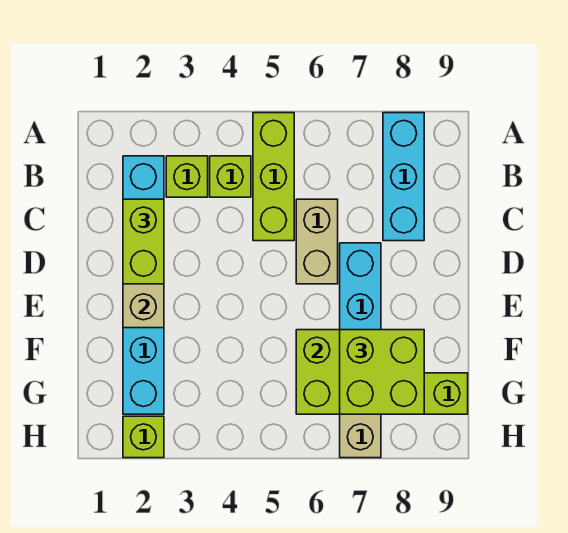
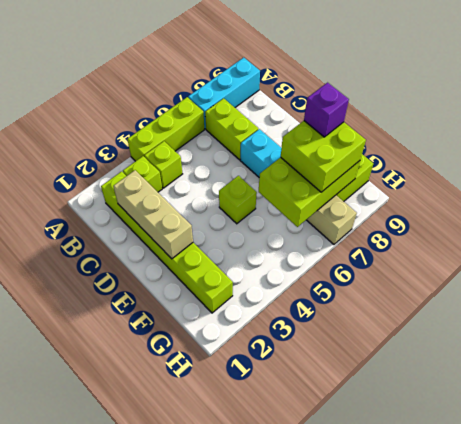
lime 1x3 brick [253,113,294,241] -> lime 1x3 brick turned to [127,97,204,161]
cyan 1x3 brick [383,113,424,241] -> cyan 1x3 brick turned to [188,58,260,129]
cyan 1x6 brick [123,156,164,414] -> lime 1x6 brick [101,171,233,313]
lime 1x2 brick [123,199,164,284] -> lime 1x2 brick moved to [205,98,258,160]
tan 1x2 brick [296,199,338,284] -> none
none -> purple 1x1 brick [304,83,349,137]
lime 1x1 brick [123,416,164,458] -> lime 1x1 brick moved to [219,176,257,224]

